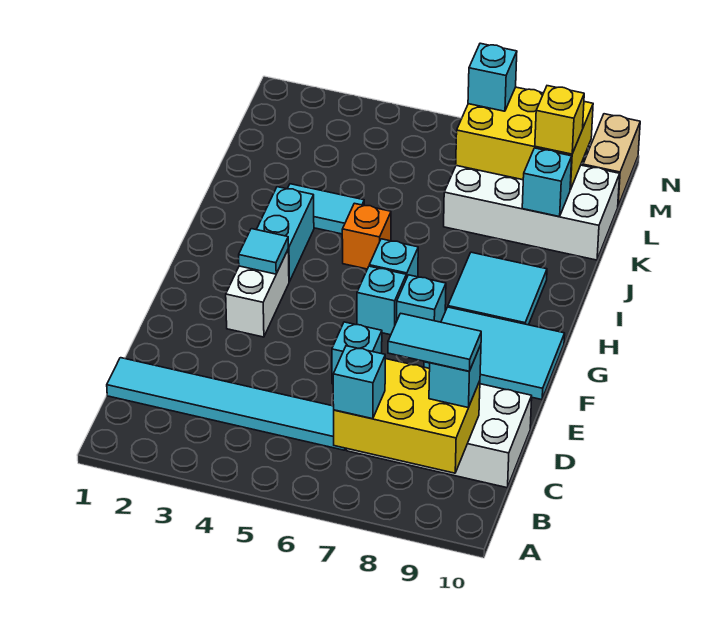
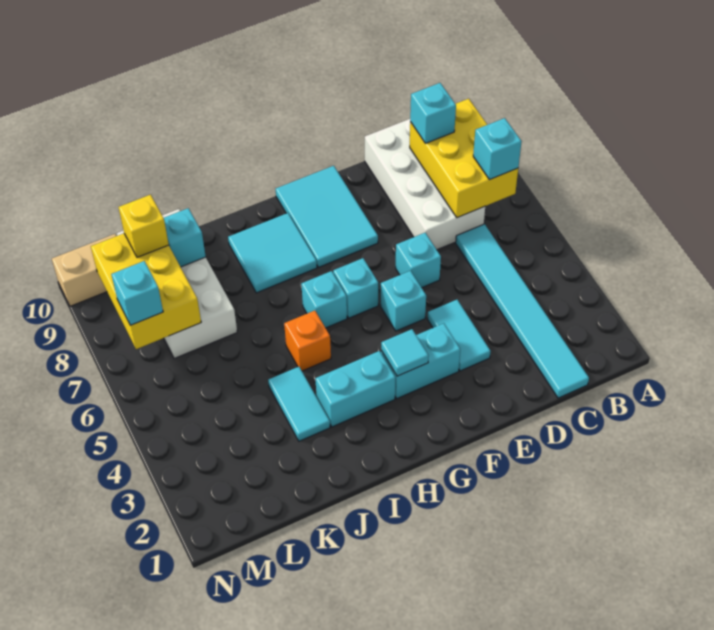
cyan 1x2 tile [388,313,481,371] -> cyan 1x2 tile moved to [428,300,491,371]
white 1x2 brick [226,250,289,337] -> cyan 1x2 brick [381,323,460,398]
cyan 1x1 brick [396,275,446,322] -> cyan 1x1 brick moved to [381,271,426,331]

